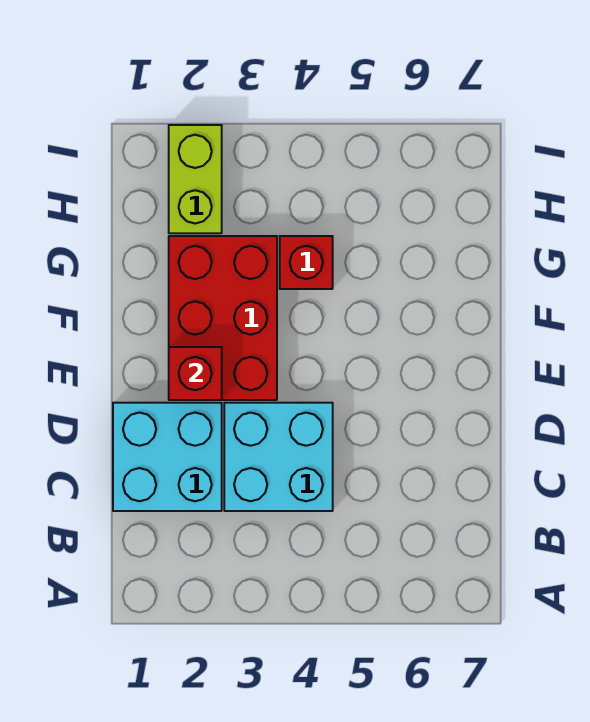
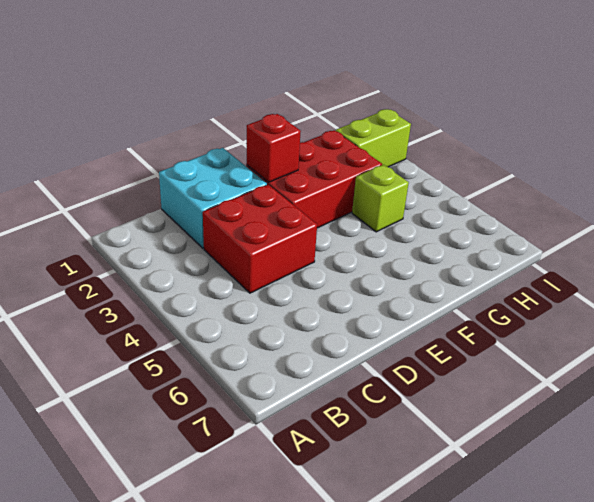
cyan 2x2 brick [224,403,333,511] -> red 2x2 brick [203,185,317,293]
red 1x1 brick [280,236,333,289] -> lime 1x1 brick [352,165,409,232]

